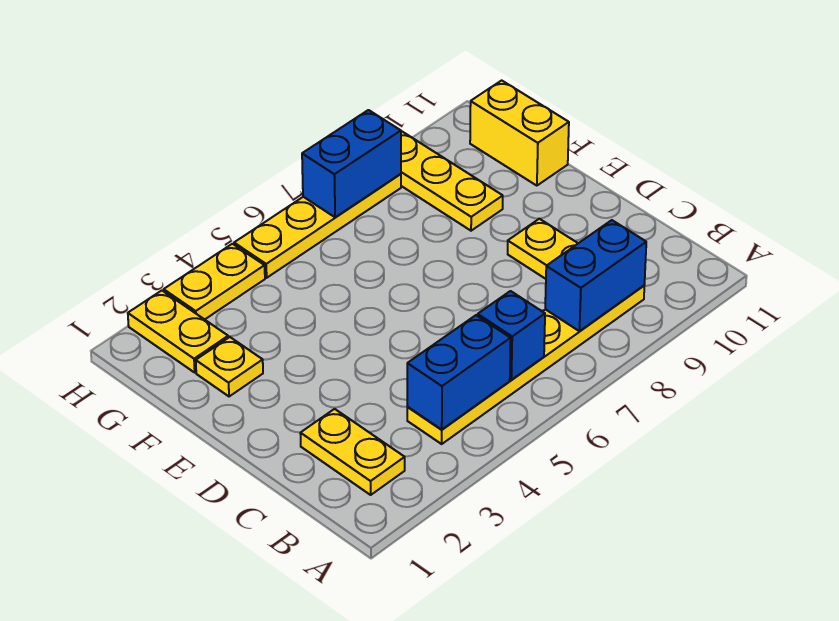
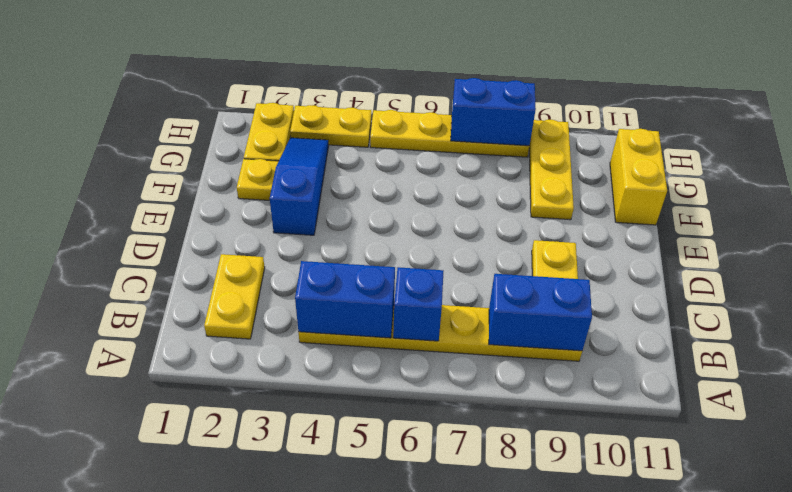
none -> blue 1x3 slope [270,138,328,235]

